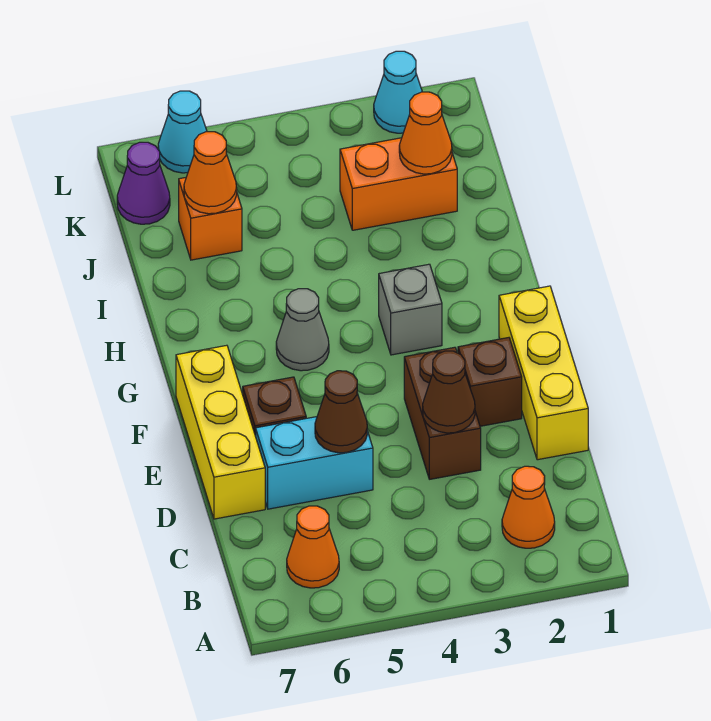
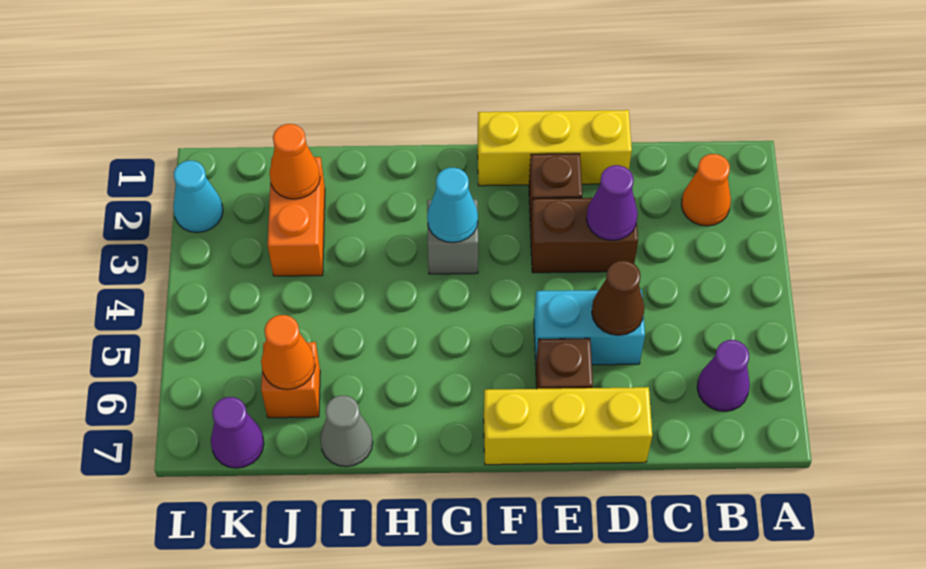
orange 1x1 cone [287,506,339,588] -> purple 1x1 cone [697,340,750,411]
brown 1x1 cone [423,351,475,433] -> purple 1x1 cone [586,165,638,240]
cyan 1x2 brick [256,417,373,509] -> cyan 1x2 brick turned to [534,290,645,365]
grey 1x1 cone [276,289,329,371] -> grey 1x1 cone moved to [320,396,373,467]
cyan 1x1 cone [158,91,207,173] -> cyan 1x1 cone moved to [427,168,478,243]

